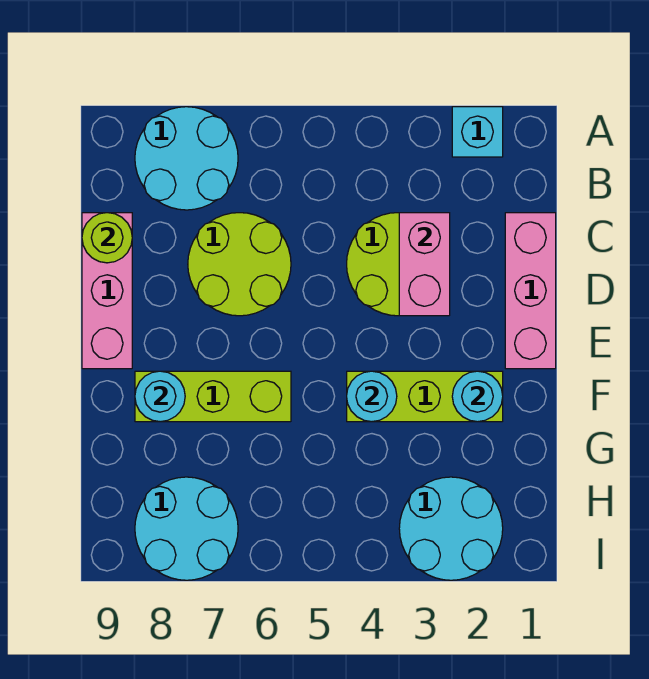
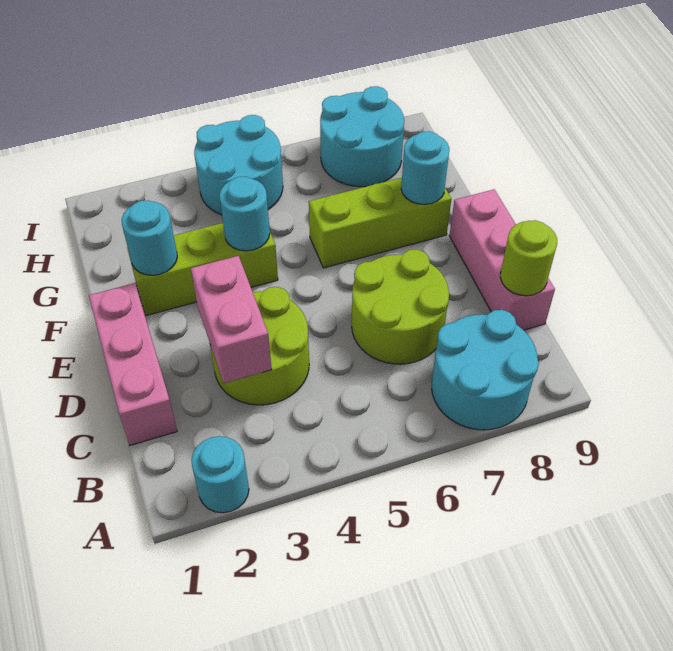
cyan 1x1 brick [452,107,503,157] -> cyan 1x1 round brick [191,436,249,513]
cyan 2x2 round brick [399,477,503,580] -> cyan 2x2 round brick moved to [194,115,283,215]

